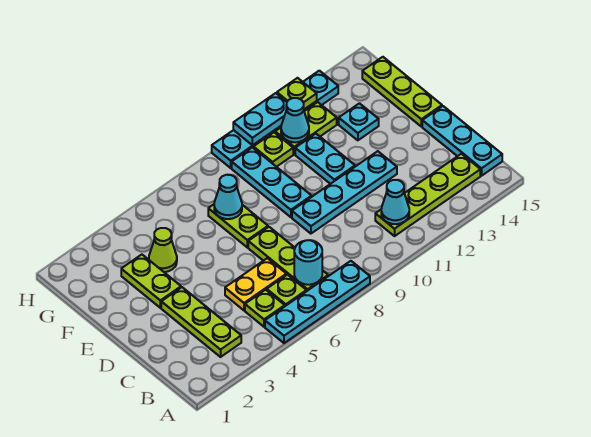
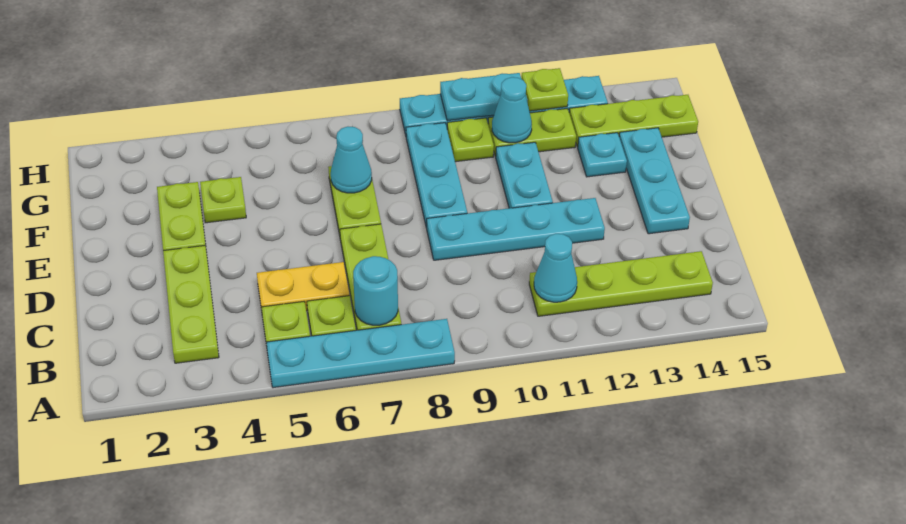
cyan 1x3 plate [422,106,502,176] -> cyan 1x3 plate moved to [619,128,690,234]
lime 1x3 plate [362,57,442,127] -> lime 1x3 plate turned to [569,95,698,147]
lime 1x1 cone [149,228,177,272] -> lime 1x1 plate [200,177,246,223]

